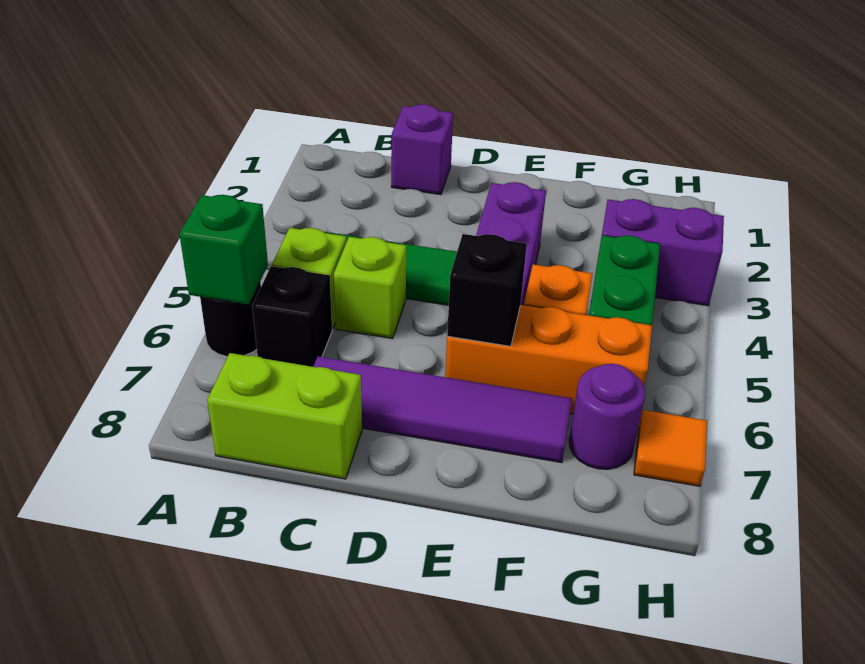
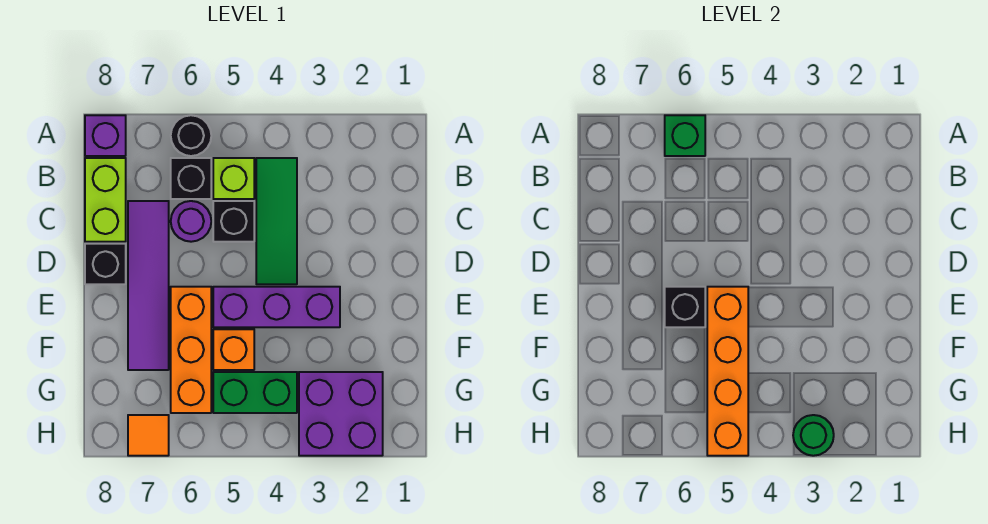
purple 1x1 brick [391,104,453,195] -> purple 1x1 brick moved to [85,115,126,156]
lime 1x1 brick [334,237,406,339] -> black 1x1 brick [213,201,254,242]
none -> black 1x1 brick [85,244,126,284]
none -> orange 1x4 brick [707,287,748,456]
purple 1x2 brick [602,199,724,306] -> purple 2x2 brick [299,372,383,456]
purple 1x1 round brick [569,364,645,469] -> purple 1x1 round brick moved to [171,201,211,242]
none -> green 1x1 round brick [793,415,834,456]

